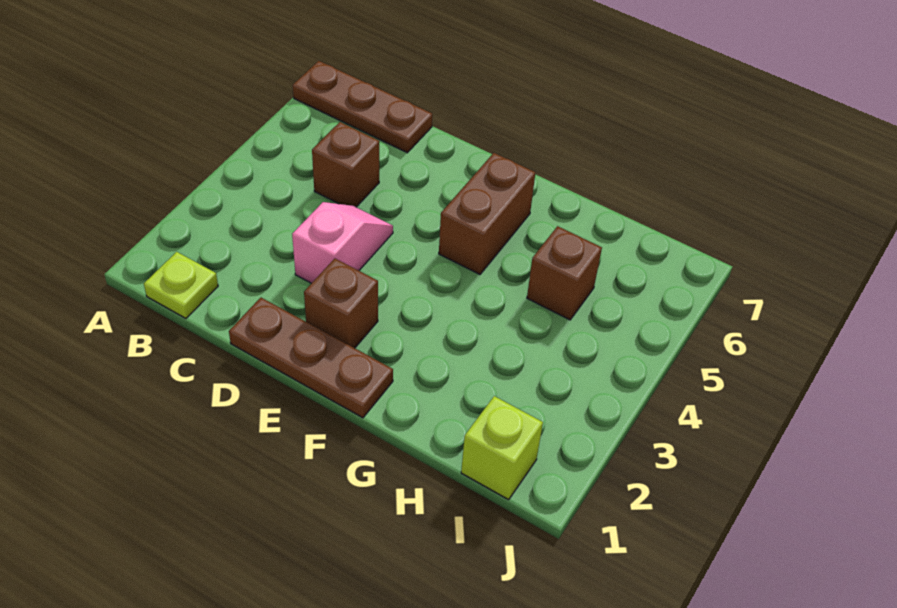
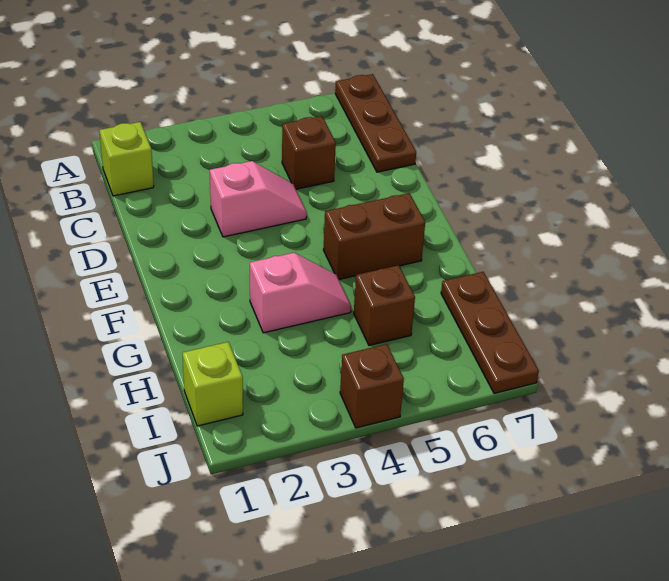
lime 1x1 plate [144,252,218,318] -> lime 1x1 brick [99,122,154,196]
brown 1x3 plate [229,298,393,418] -> brown 1x3 plate moved to [441,272,539,393]
brown 1x1 brick [304,259,378,348] -> brown 1x1 brick moved to [340,344,404,428]
none -> pink 1x2 slope [250,253,351,333]

